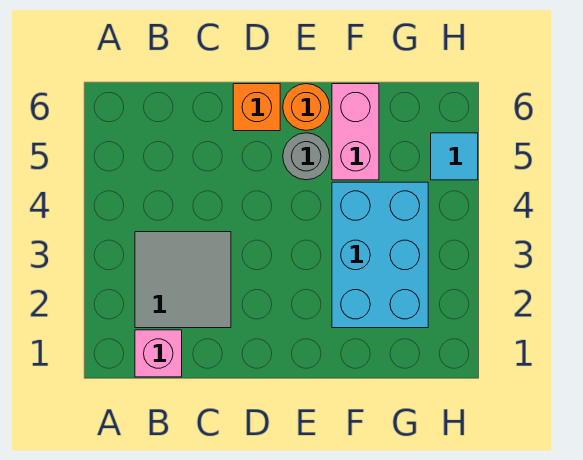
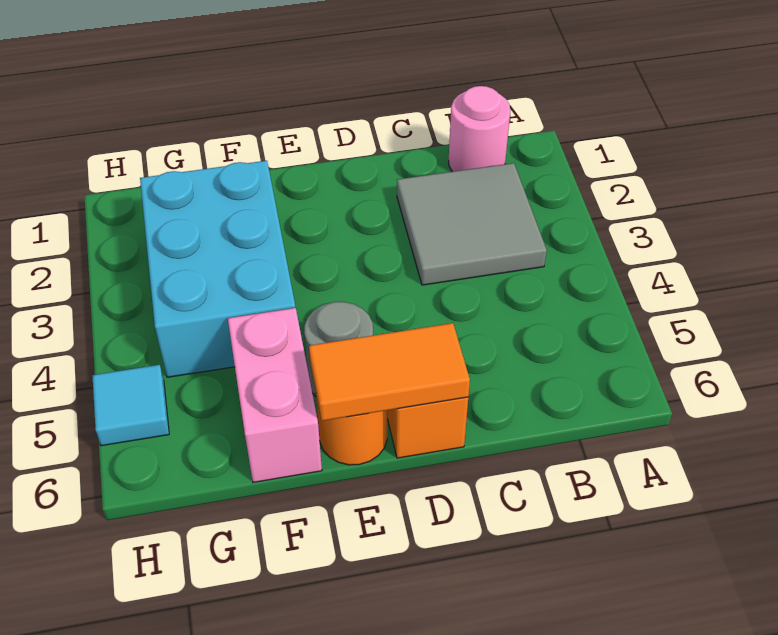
pink 1x1 brick [135,330,182,377] -> pink 1x1 round brick [449,86,510,172]
none -> orange 1x2 tile [309,323,470,421]

